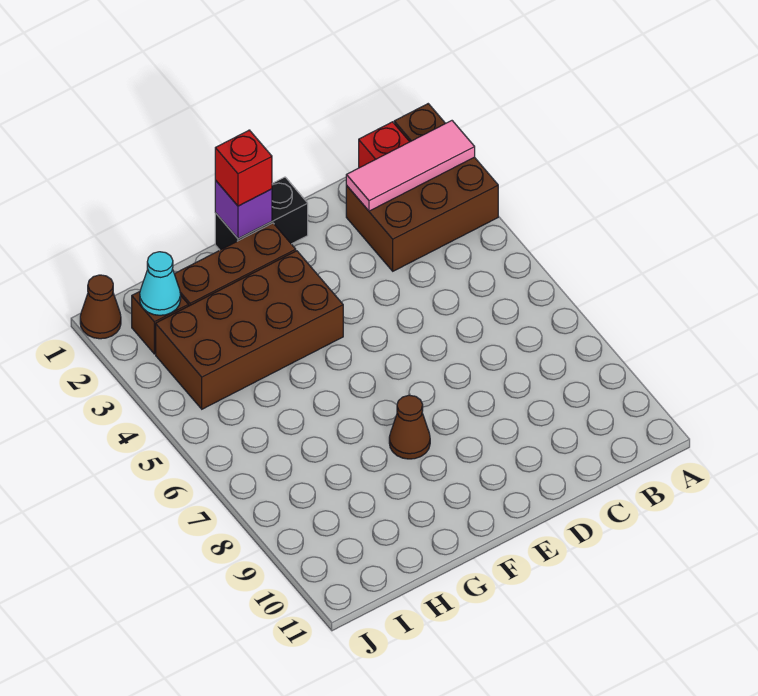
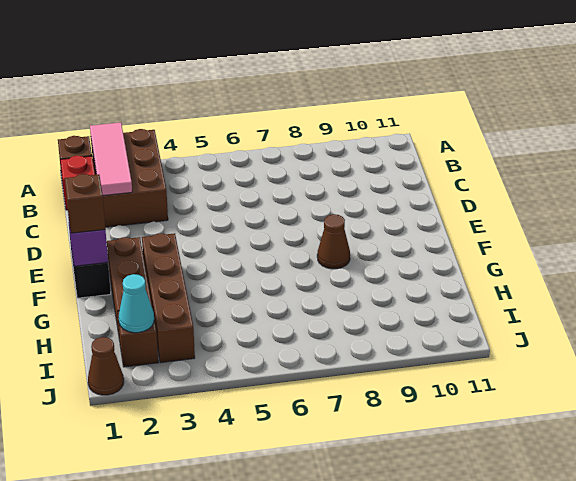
red 1x1 brick [215,130,272,206] -> brown 1x1 brick [65,174,105,233]
brown 2x4 brick [156,251,343,409] -> brown 1x4 brick [142,233,195,363]

